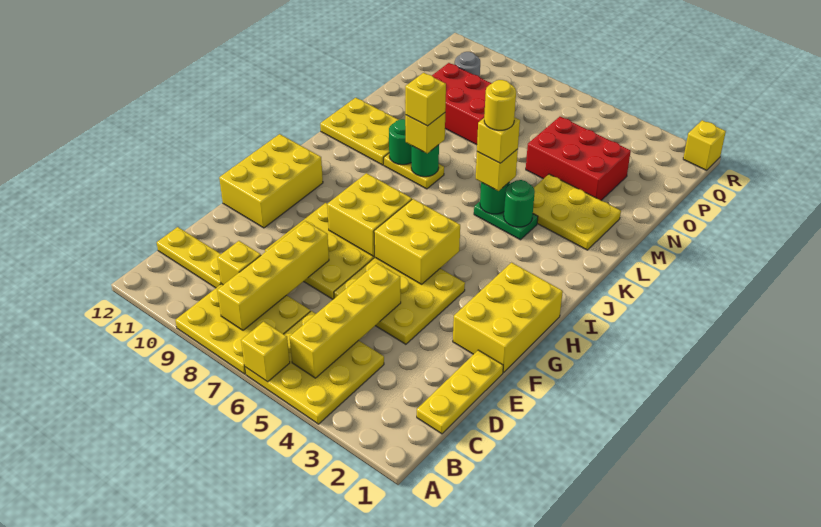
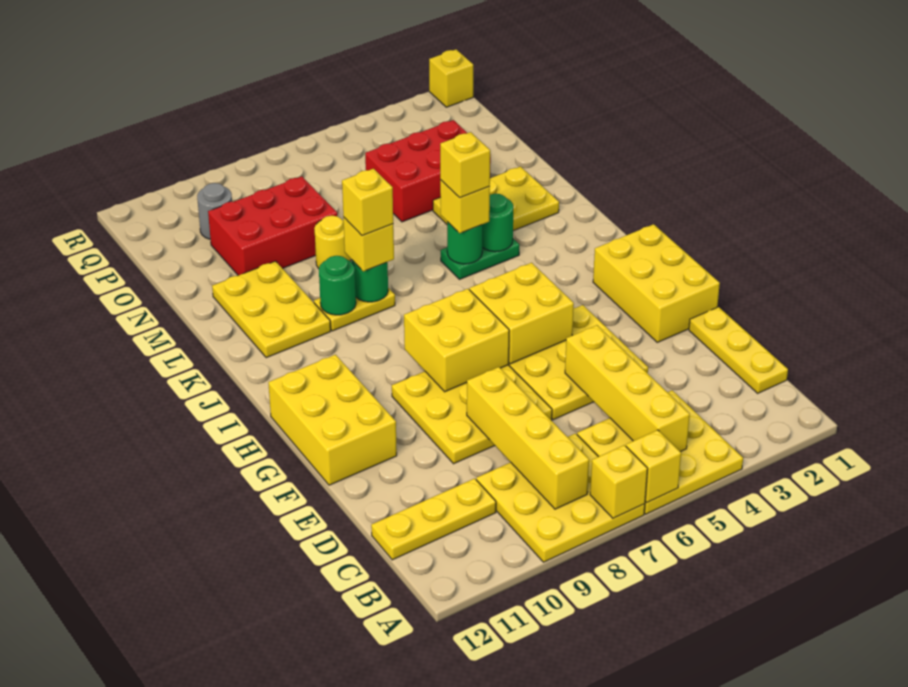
yellow 1x1 brick [217,241,261,285] -> yellow 1x1 brick moved to [590,445,648,518]
yellow 1x1 round brick [484,80,516,130] -> yellow 1x1 round brick moved to [314,216,351,268]
yellow 2x3 plate [320,98,399,165] -> yellow 2x3 plate turned to [212,261,331,358]

